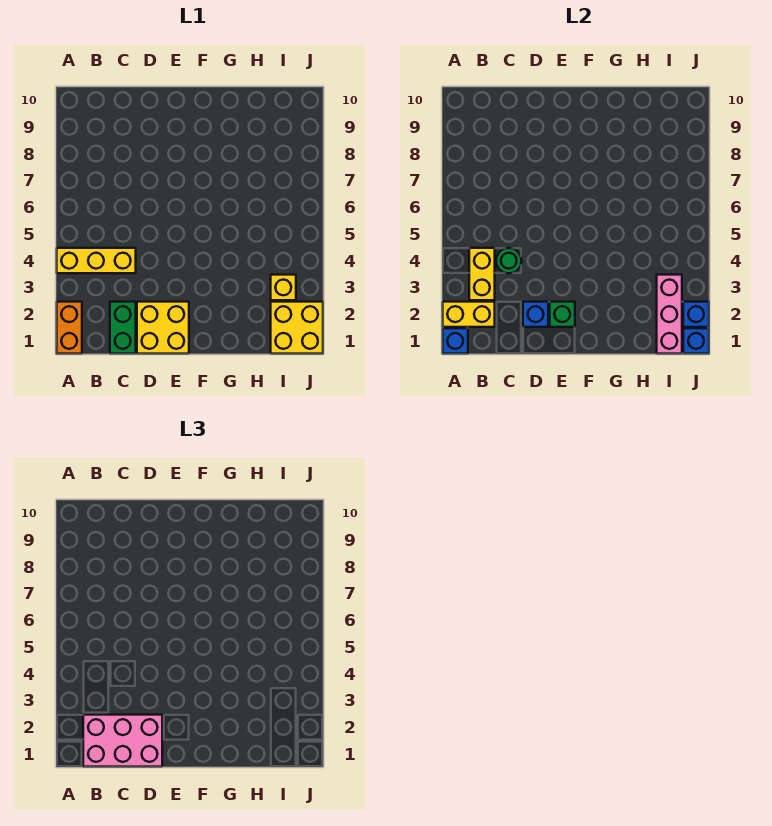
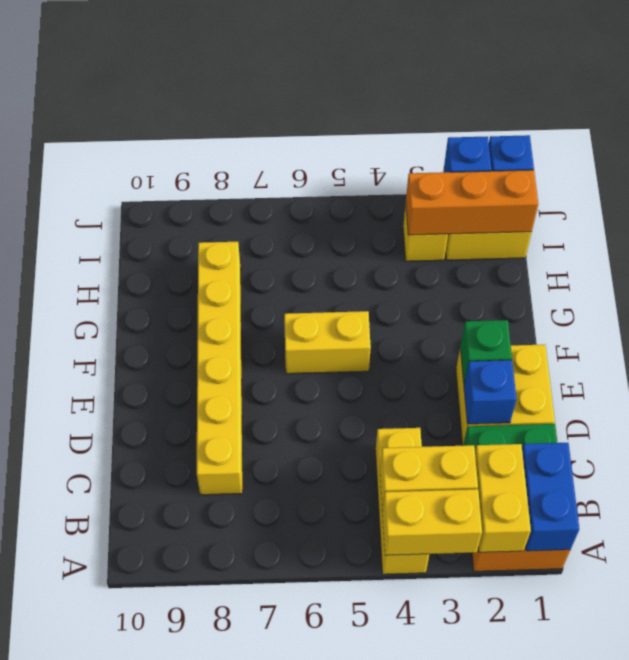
blue 1x1 brick [443,328,468,354] -> blue 1x2 brick [522,443,579,551]
none -> yellow 1x2 brick [382,489,482,555]
pink 2x3 brick [83,715,162,767] -> none
green 1x1 round brick [496,248,522,273] -> none
none -> yellow 1x6 brick [197,242,243,495]
none -> yellow 1x2 brick [284,311,371,374]
pink 1x3 brick [657,275,682,354] -> orange 1x3 brick [406,170,538,235]

